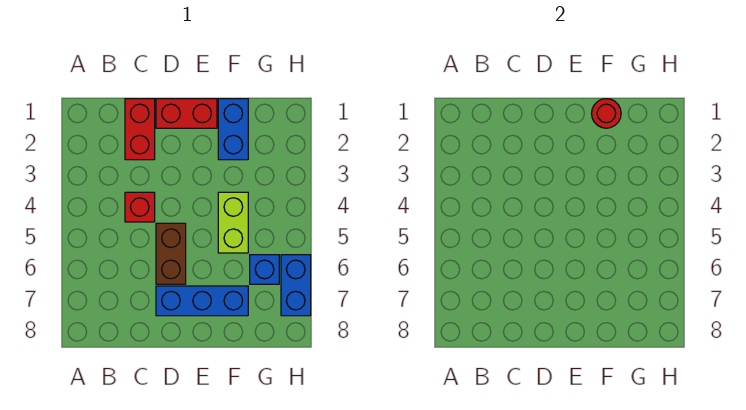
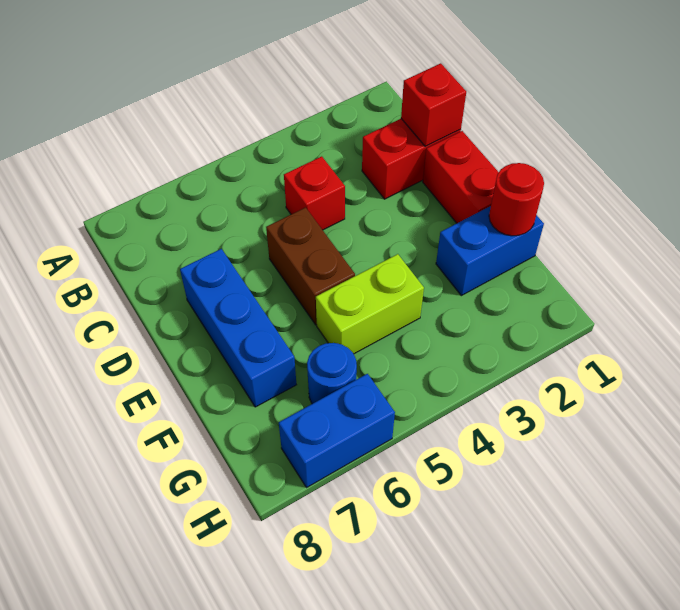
none -> red 1x1 brick [401,63,466,147]
brown 1x2 brick [156,223,186,284] -> brown 1x2 brick turned to [266,208,355,325]
blue 1x1 brick [250,255,279,284] -> blue 1x1 round brick [307,343,357,404]

